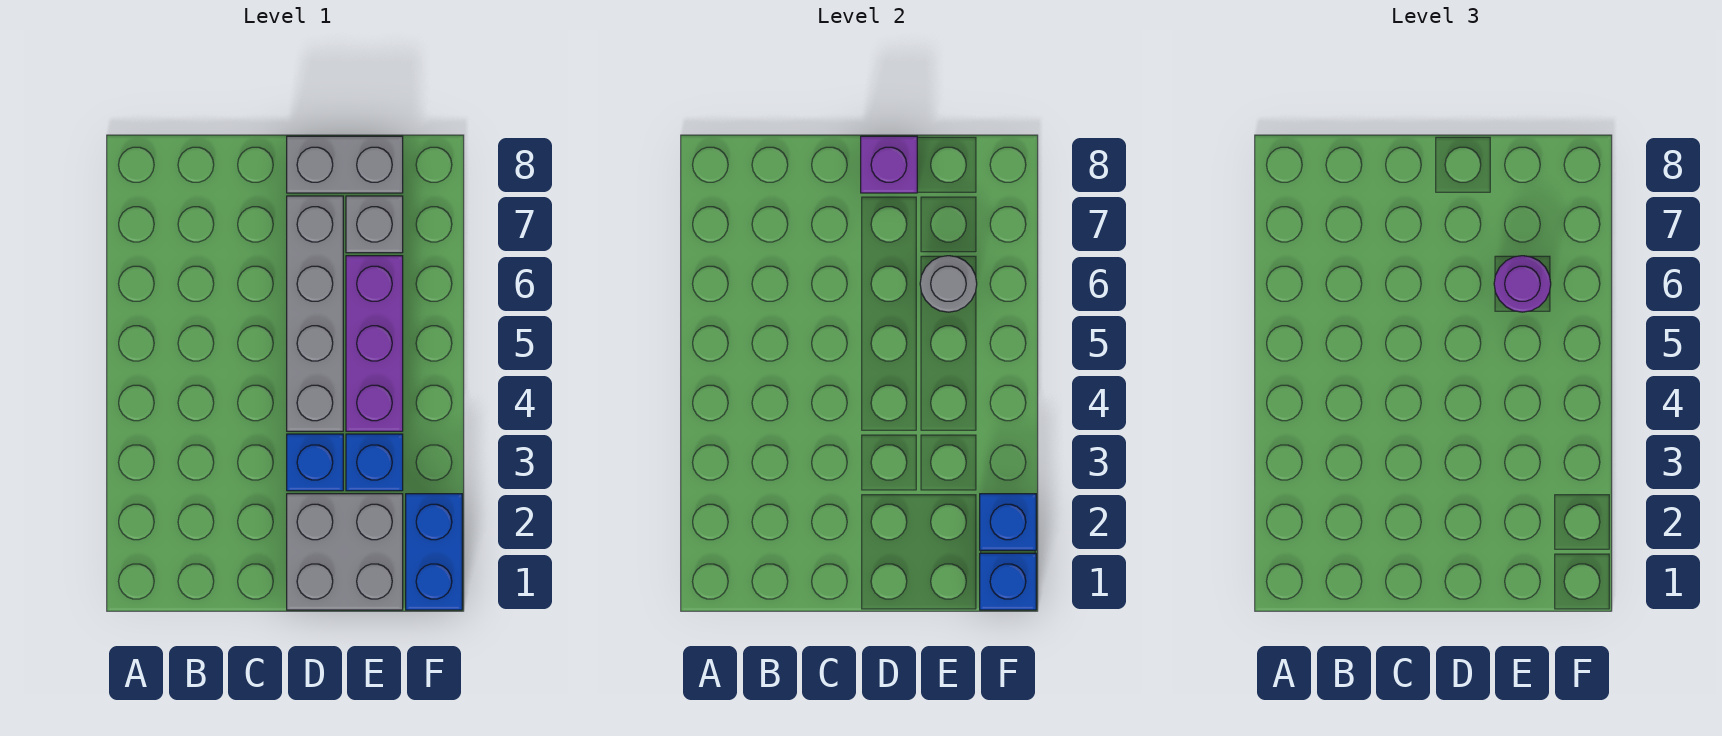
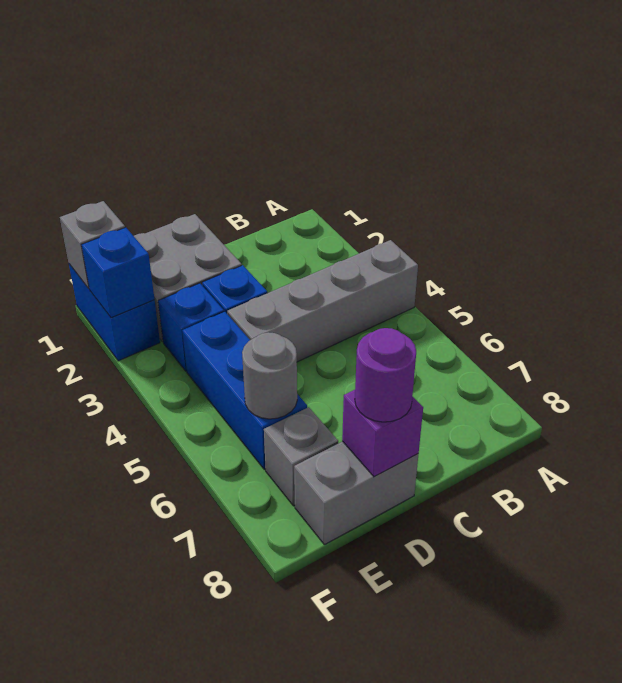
grey 1x4 brick [287,196,343,431] -> grey 1x4 brick turned to [227,240,418,362]
purple 1x3 brick [346,256,403,431] -> blue 1x3 brick [182,312,307,469]
purple 1x1 round brick [1494,256,1551,312] -> purple 1x1 round brick moved to [355,328,416,422]
blue 1x1 brick [980,553,1036,610] -> grey 1x1 brick [60,201,125,289]

